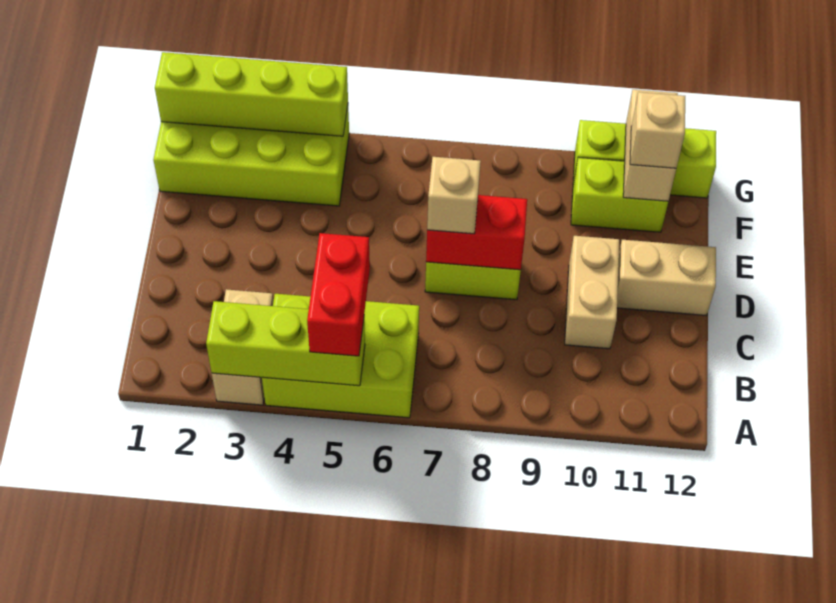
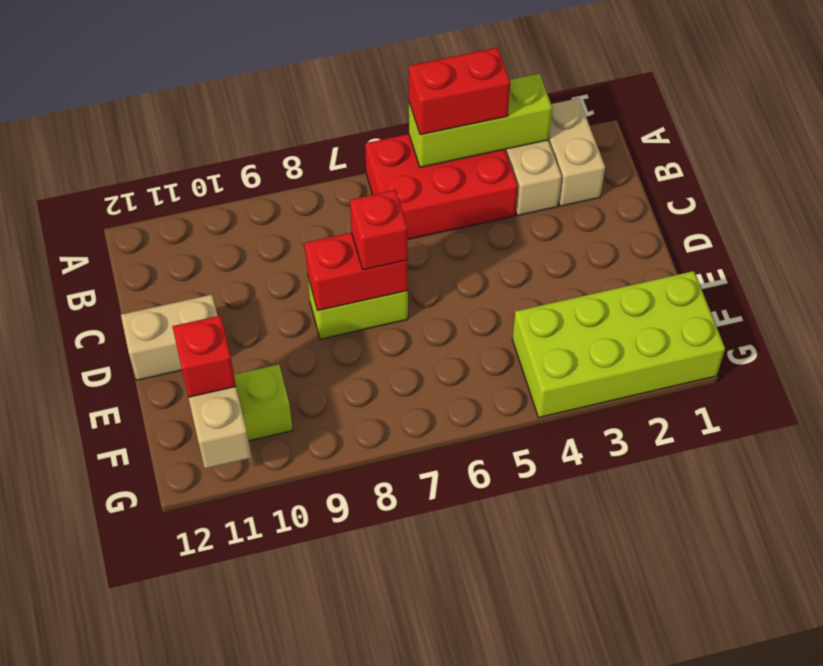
lime 2x3 brick [262,294,419,418] -> red 2x3 brick [365,134,518,239]
red 1x2 brick [307,233,370,356] -> red 1x2 brick turned to [409,47,510,135]
tan 1x2 brick [565,236,619,349] -> tan 1x2 brick moved to [549,98,605,206]
tan 1x1 brick [427,157,481,234] -> red 1x1 brick [350,190,408,270]
tan 1x1 brick [630,92,685,168] -> red 1x1 brick [172,316,236,397]
lime 1x4 brick [155,52,348,136] -> none
lime 1x3 brick [573,120,716,198] -> none

